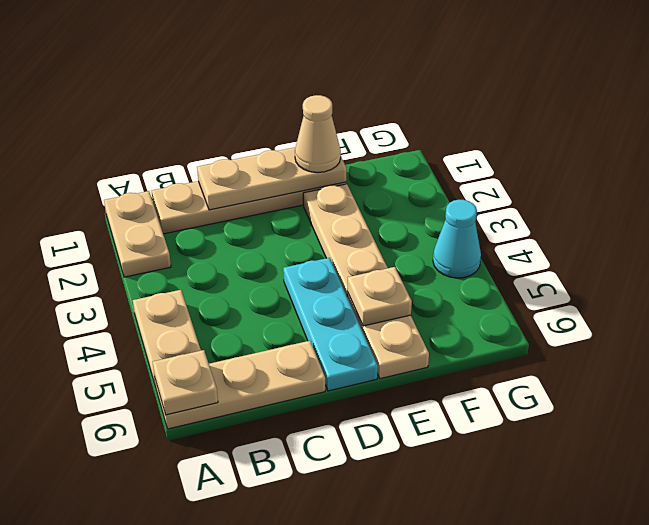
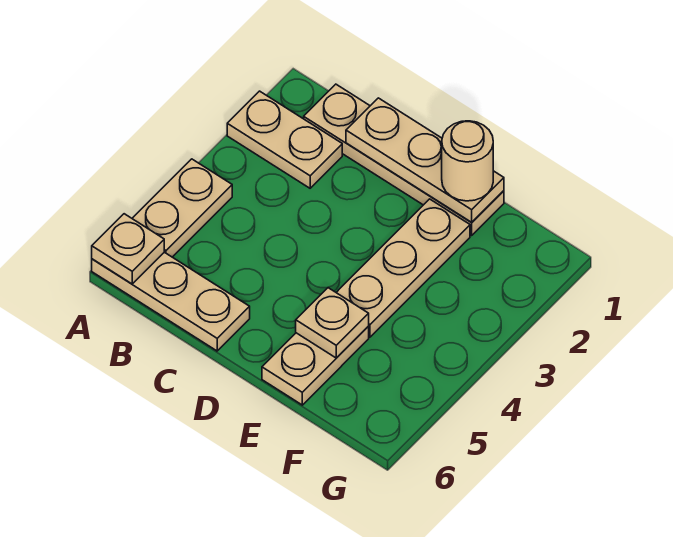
tan 1x2 plate [104,191,171,277] -> tan 1x2 plate turned to [227,91,342,188]
cyan 1x3 plate [283,258,378,391] -> none
tan 1x1 cone [295,95,341,172] -> tan 1x1 round brick [442,121,493,201]
cyan 1x1 cone [433,200,481,278] -> none

